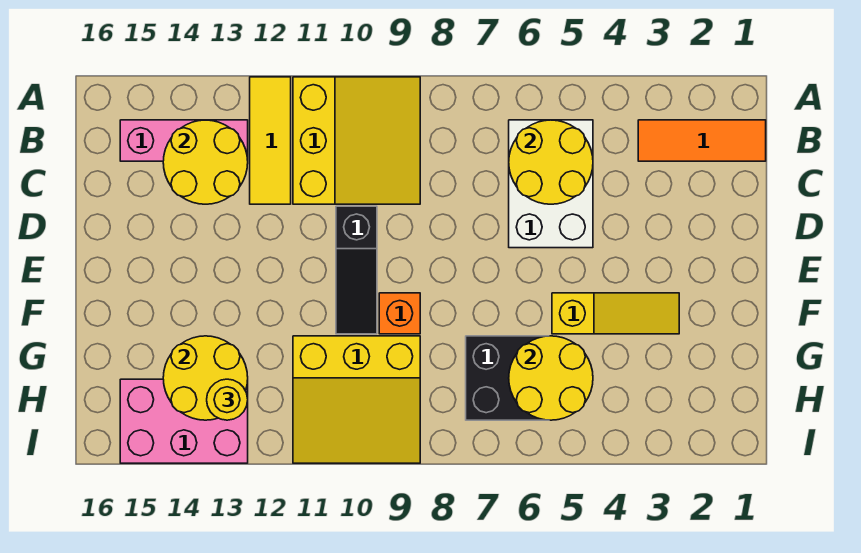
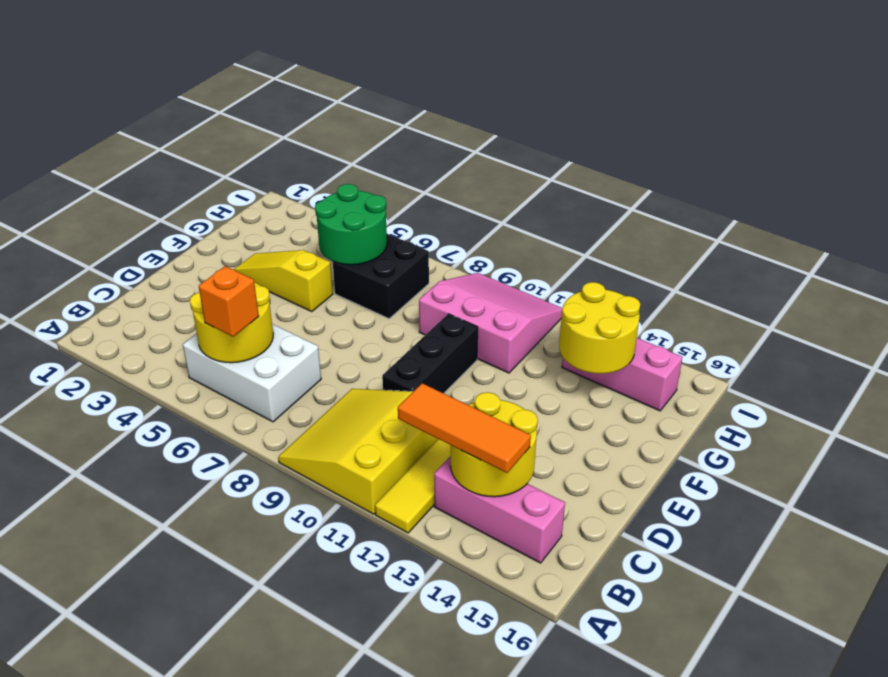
orange 1x3 tile [638,120,766,161] -> orange 1x3 tile moved to [398,383,531,473]
white 2x3 brick [509,120,593,248] -> white 2x3 brick turned to [183,324,321,422]
black 1x3 slope [336,206,377,334] -> black 1x3 brick [382,314,478,393]
orange 1x1 brick [379,293,420,334] -> orange 1x1 brick moved to [199,266,259,337]
yellow 2x2 round brick [509,336,593,420] -> green 2x2 round brick [315,184,387,265]
yellow 3x3 slope [293,336,420,463] -> pink 3x3 slope [419,273,563,373]
pink 2x3 brick [120,379,248,463] -> pink 1x3 brick [562,338,682,411]
yellow 1x1 round brick [207,379,248,420] -> none

